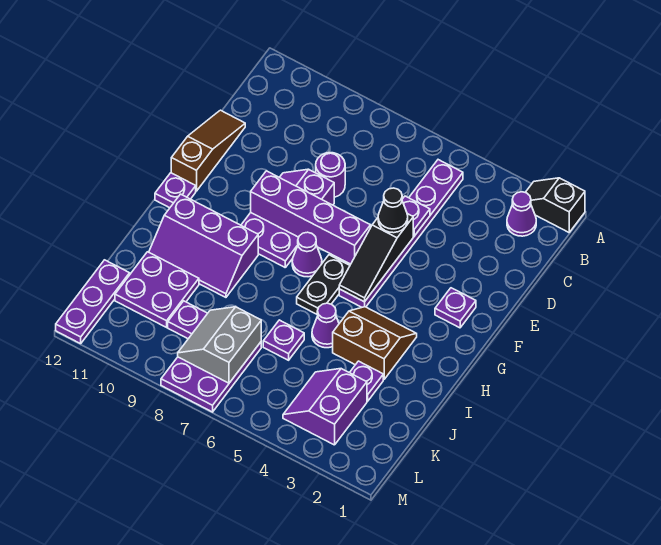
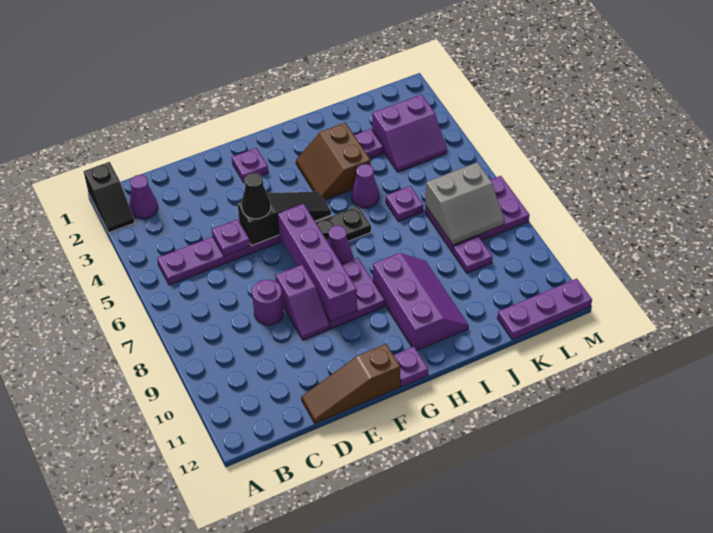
purple 2x2 plate [115,252,199,327] -> none

